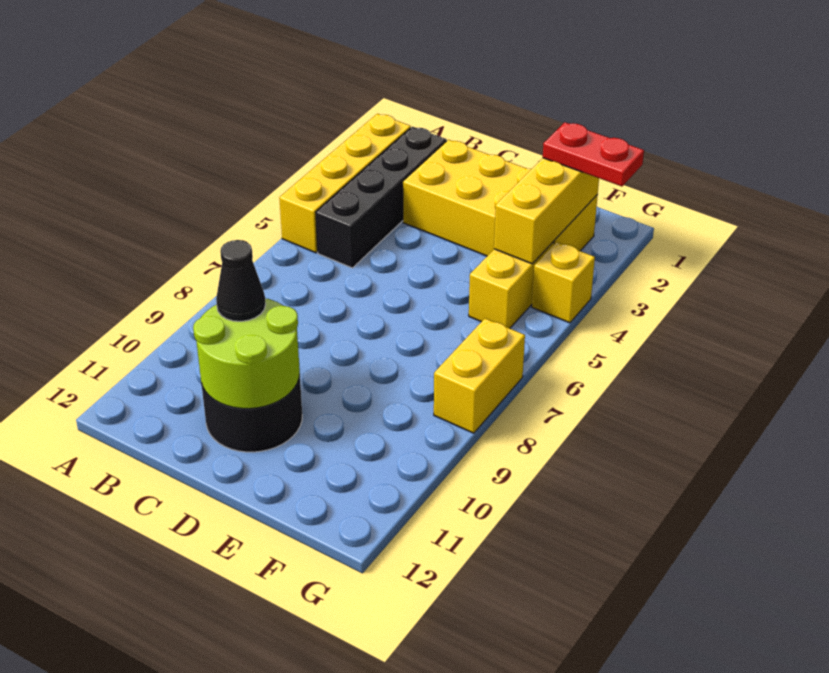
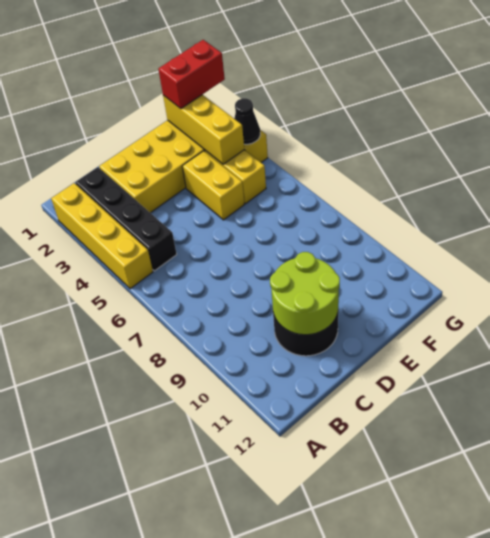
black 1x1 cone [216,240,266,321] -> black 1x1 cone moved to [234,98,260,144]
red 1x2 plate [543,122,644,186] -> red 1x2 brick [158,40,225,109]
yellow 1x2 brick [434,318,525,433] -> yellow 1x2 brick moved to [182,151,244,220]

